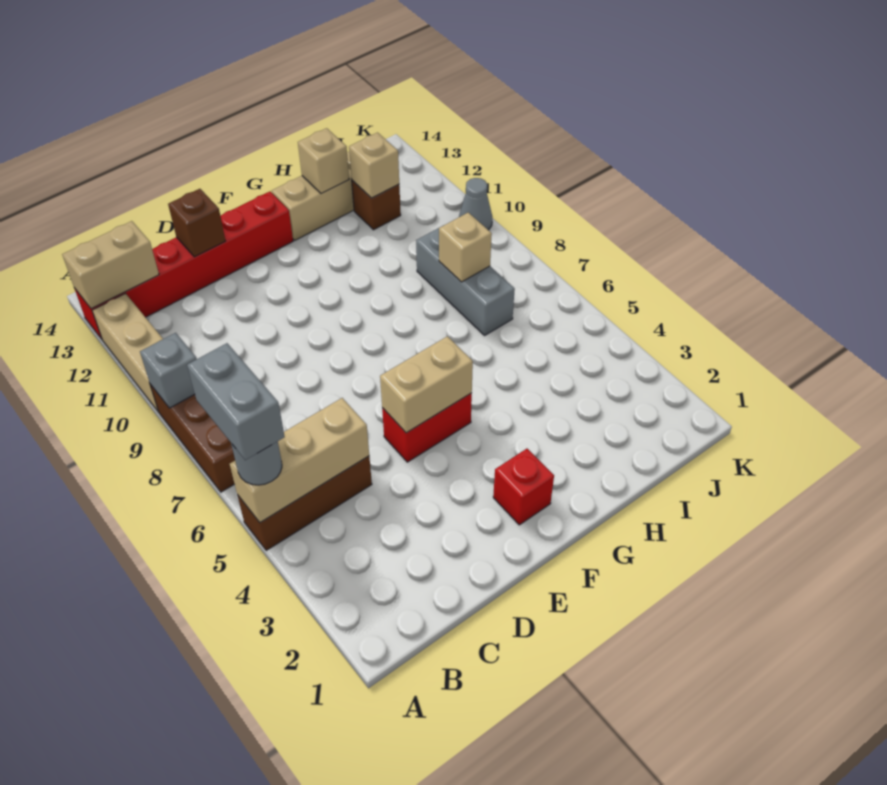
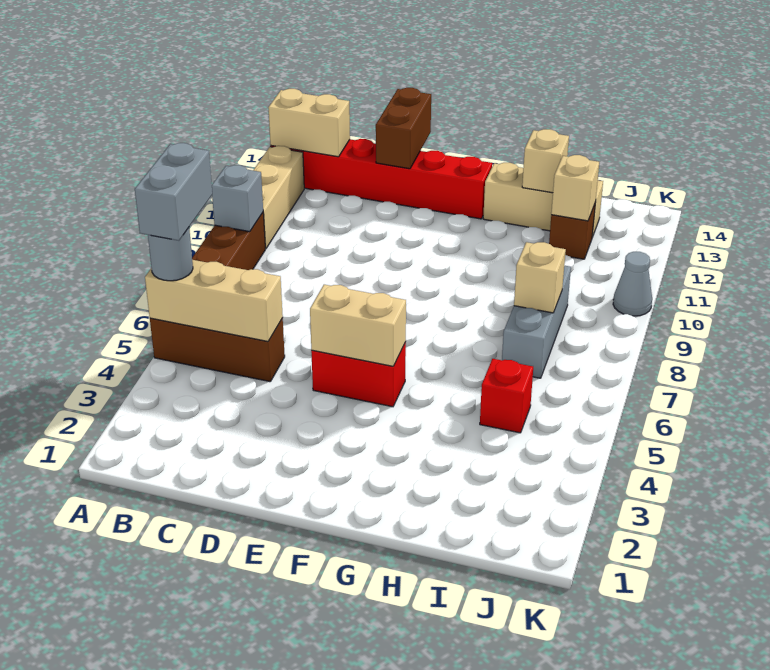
brown 1x1 brick [168,189,225,257] -> brown 1x2 brick [376,88,431,169]
red 1x1 brick [493,449,554,525] -> red 1x1 brick moved to [480,359,533,433]

